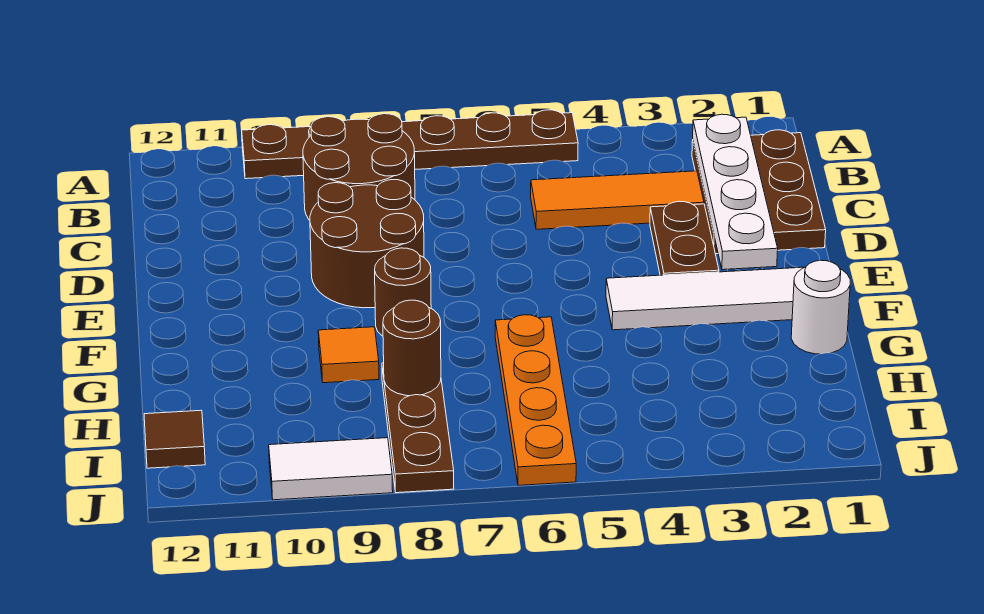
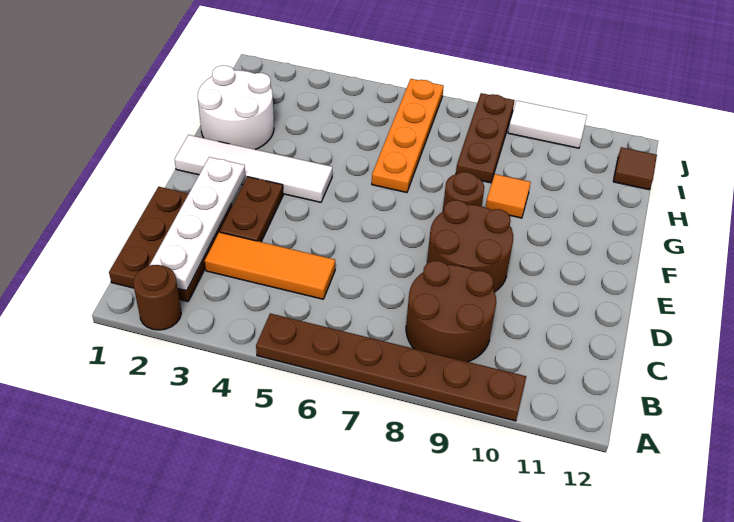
white 1x1 round brick [791,260,850,354] -> white 2x2 round brick [198,65,274,150]
brown 1x1 round brick [383,300,441,396] -> brown 1x1 round brick moved to [133,265,181,330]

